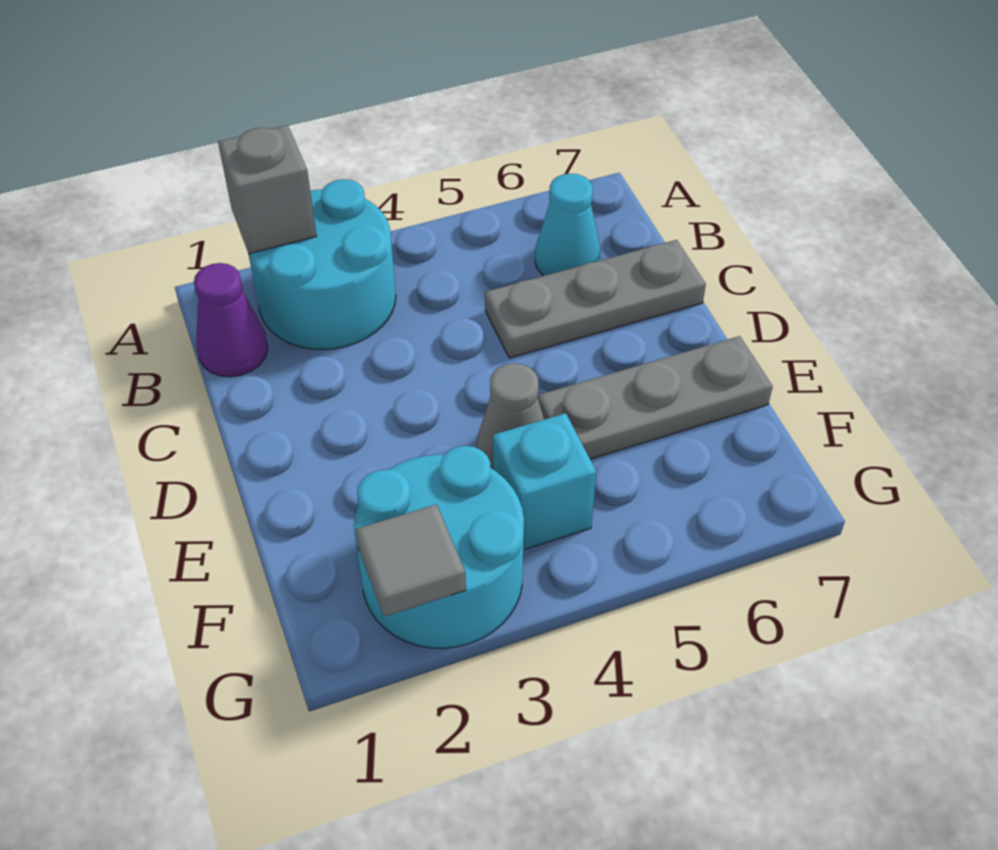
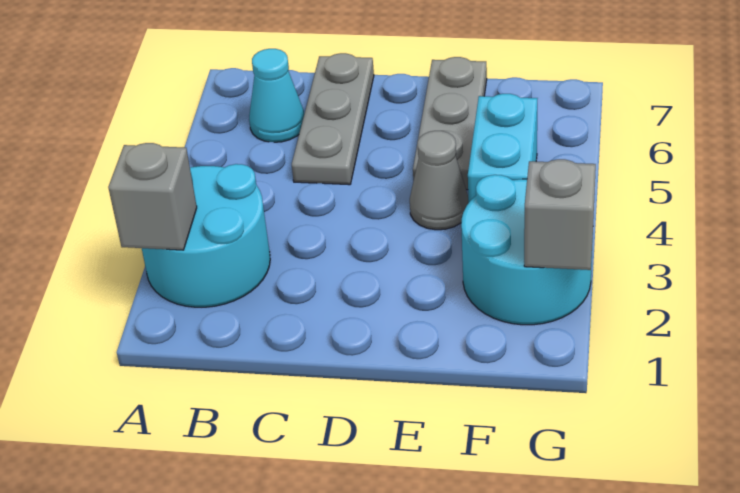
purple 1x1 cone [194,263,268,377] -> none
cyan 1x1 brick [493,413,597,550] -> cyan 1x2 brick [468,94,538,203]
grey 1x1 tile [356,504,466,617] -> grey 1x1 brick [524,159,596,270]

